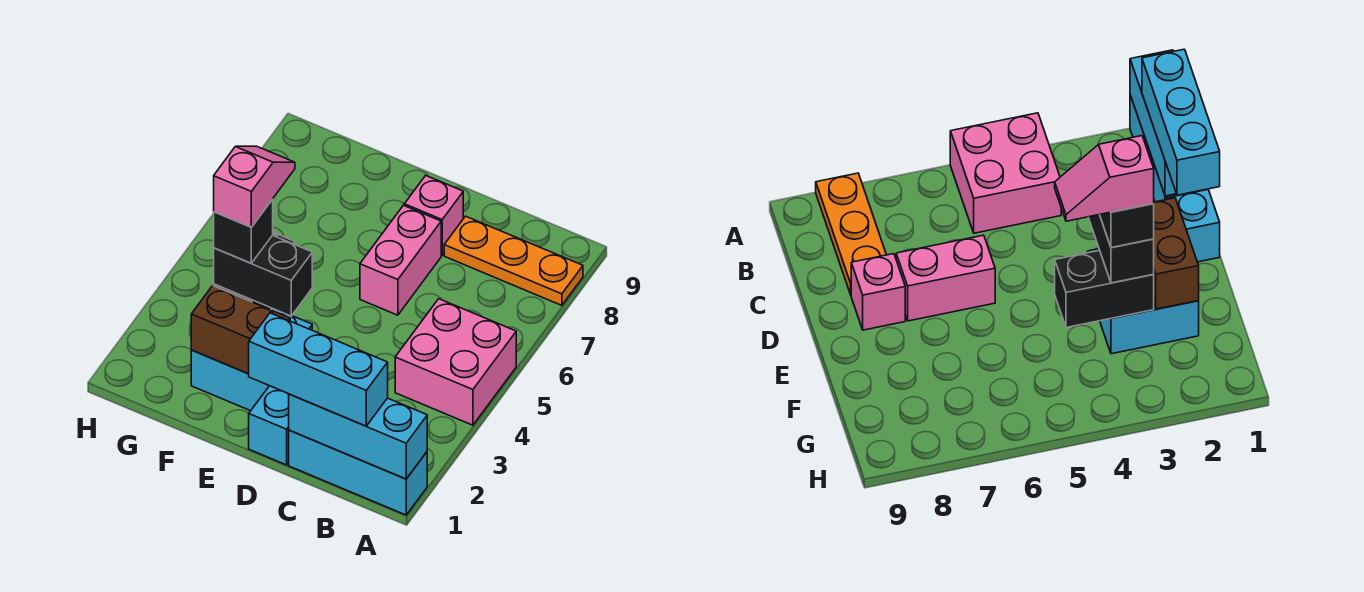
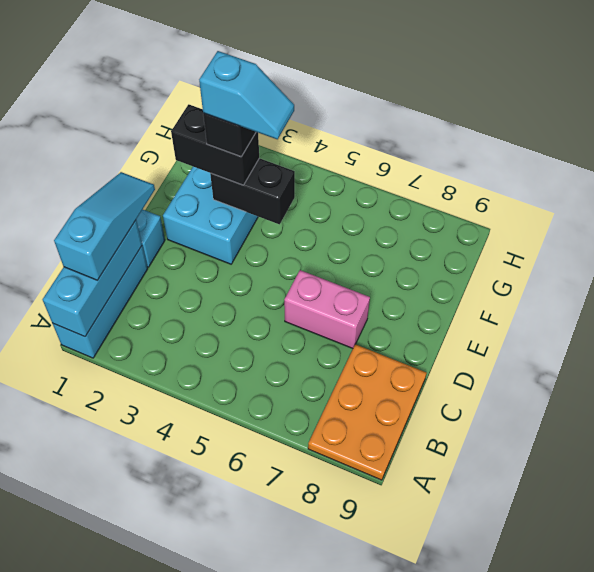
pink 2x2 brick [395,299,516,425] -> none
orange 1x3 plate [444,216,583,305] -> orange 2x3 plate [308,344,427,480]
cyan 1x3 brick [249,313,388,426] -> cyan 1x3 slope [54,172,155,280]
pink 1x1 brick [404,175,463,255] -> none
brown 1x2 brick [191,286,290,374] -> none
black 1x2 brick [214,235,312,316] -> black 1x2 brick turned to [171,104,259,185]
pink 1x2 slope [214,146,295,227] -> cyan 1x2 slope [199,51,294,139]

